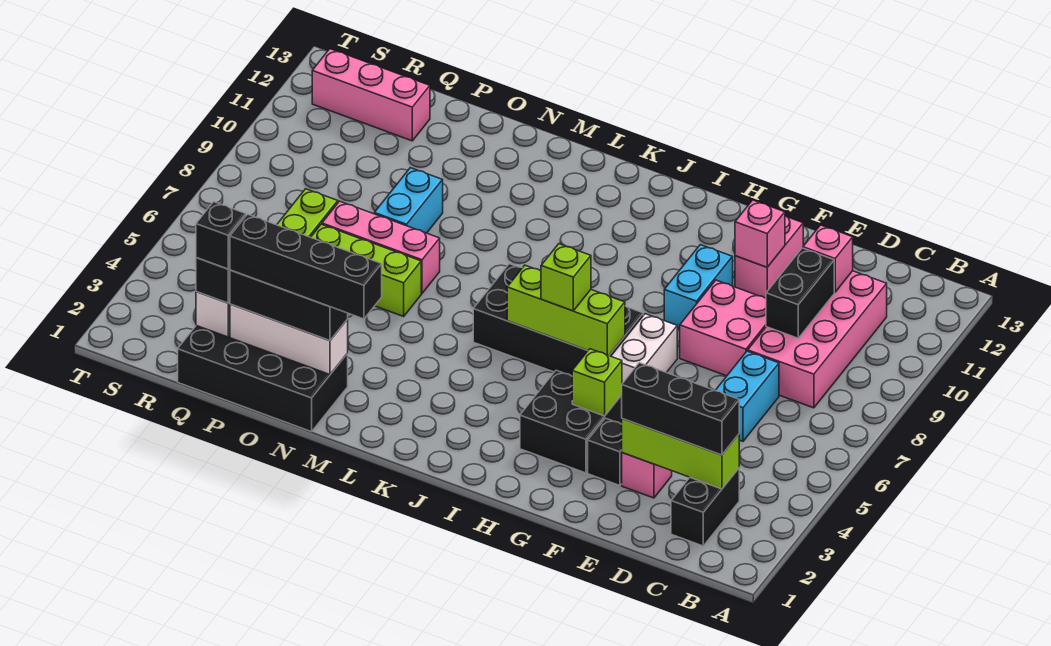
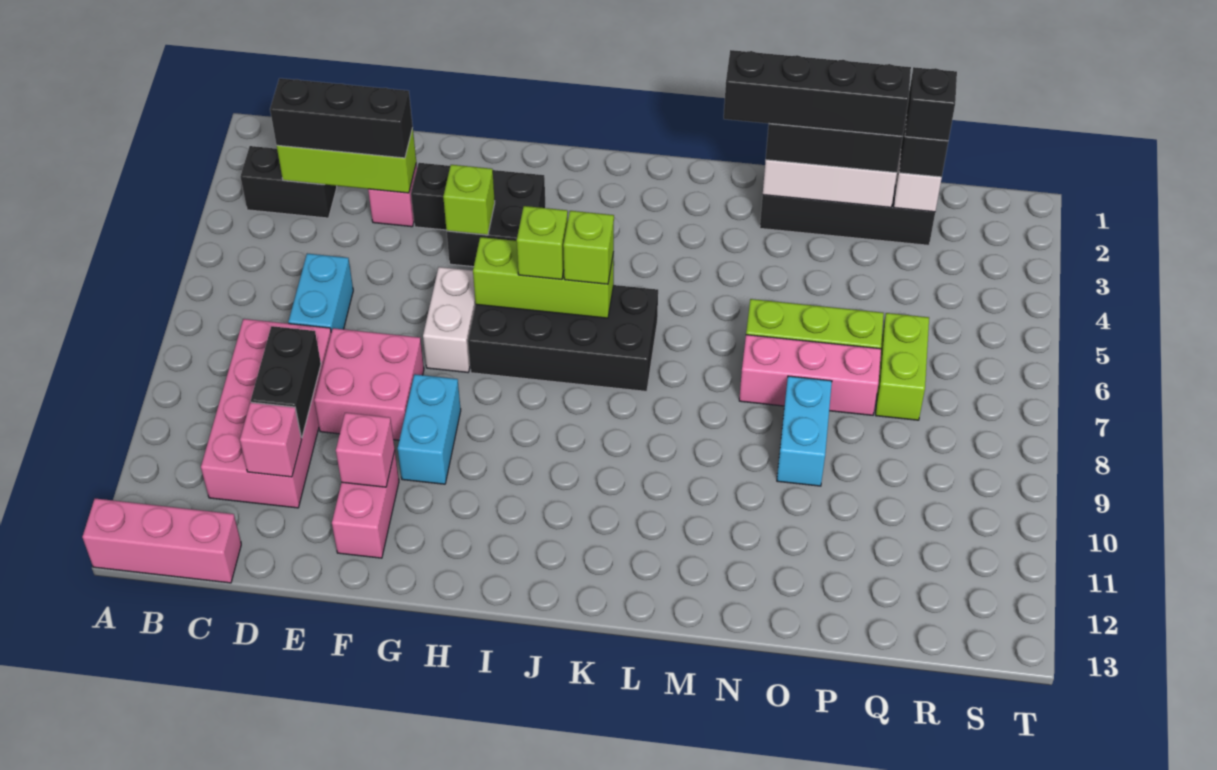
black 1x2 brick [671,468,739,546] -> black 1x2 brick turned to [240,146,337,218]
none -> lime 1x1 brick [563,211,614,284]
pink 1x3 brick [312,49,430,141] -> pink 1x3 brick moved to [82,499,241,583]

